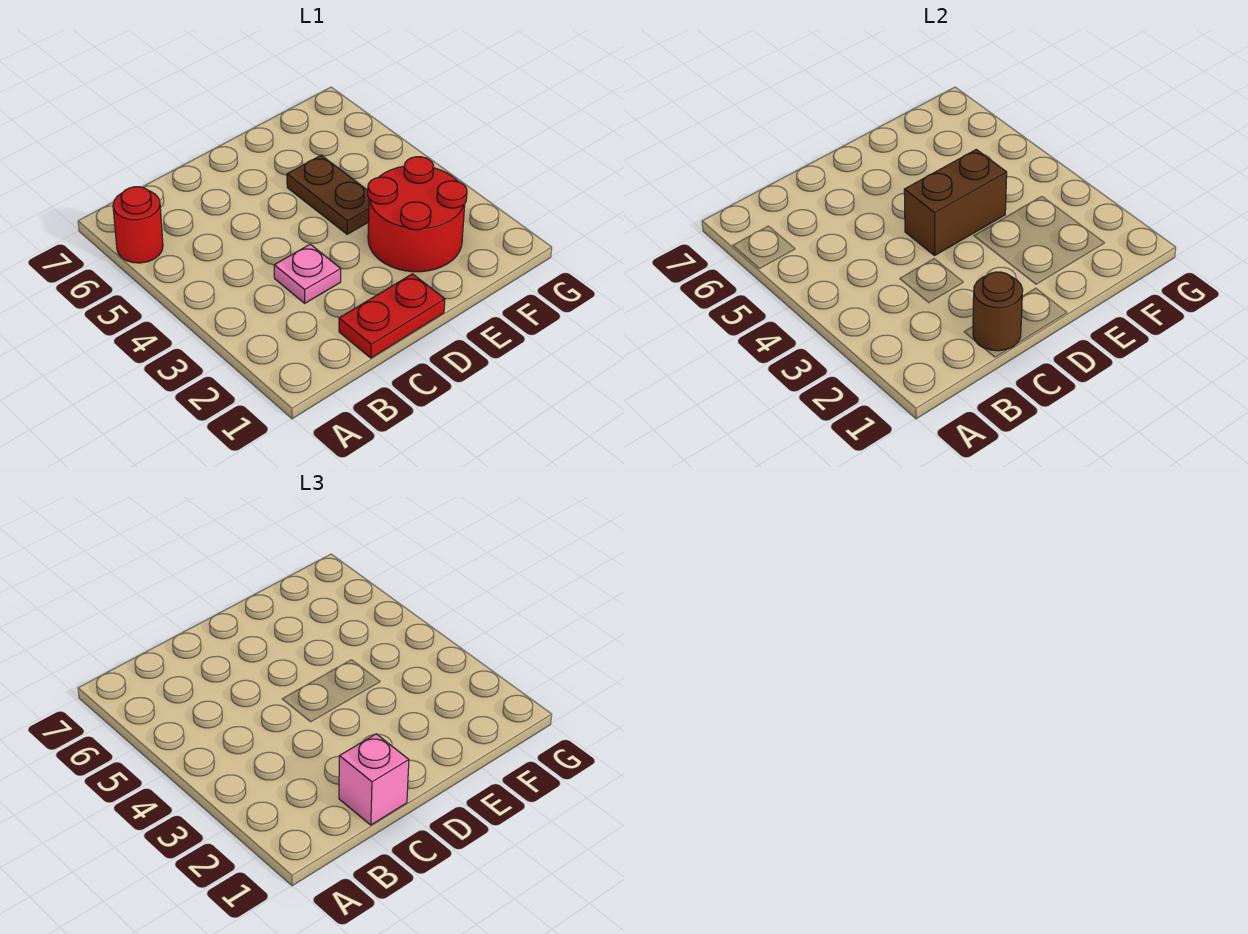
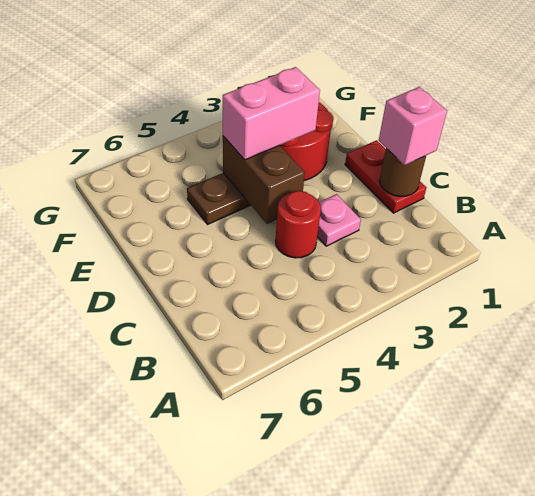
red 1x1 round brick [113,187,163,263] -> red 1x1 round brick moved to [275,191,321,258]
none -> pink 1x2 brick [223,67,320,160]

